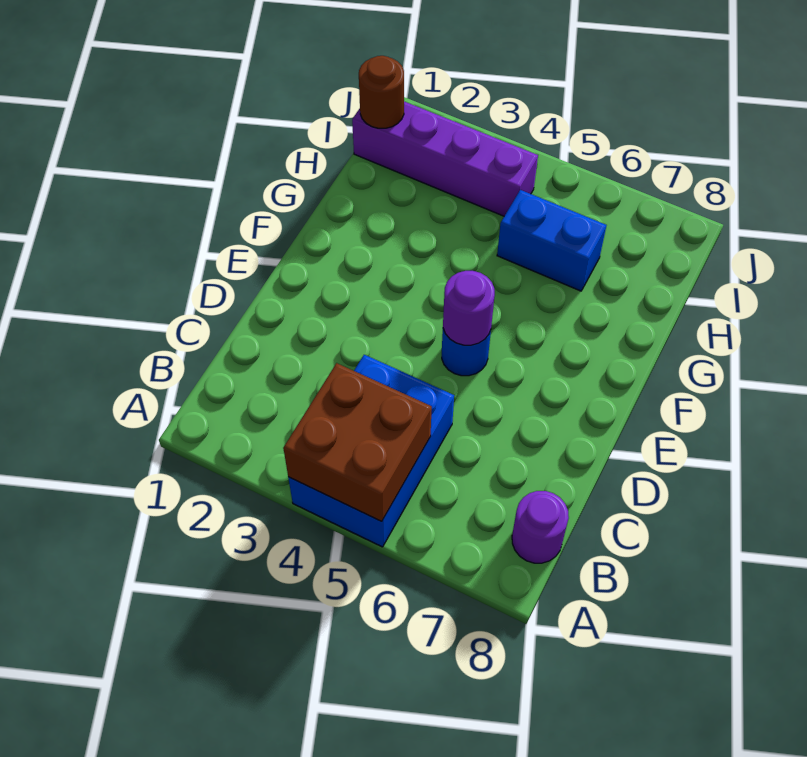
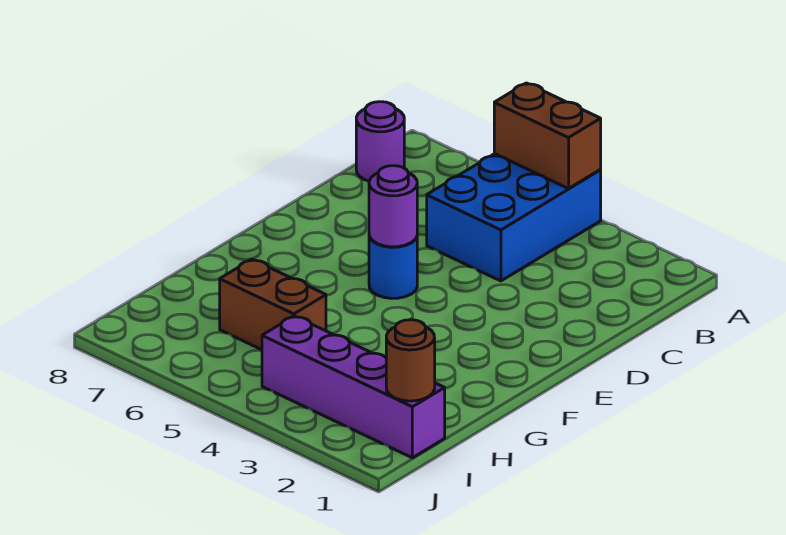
brown 2x2 brick [283,363,432,521] -> brown 1x2 brick [494,83,601,189]
blue 1x2 brick [497,190,606,291] -> brown 1x2 brick [220,259,326,350]

